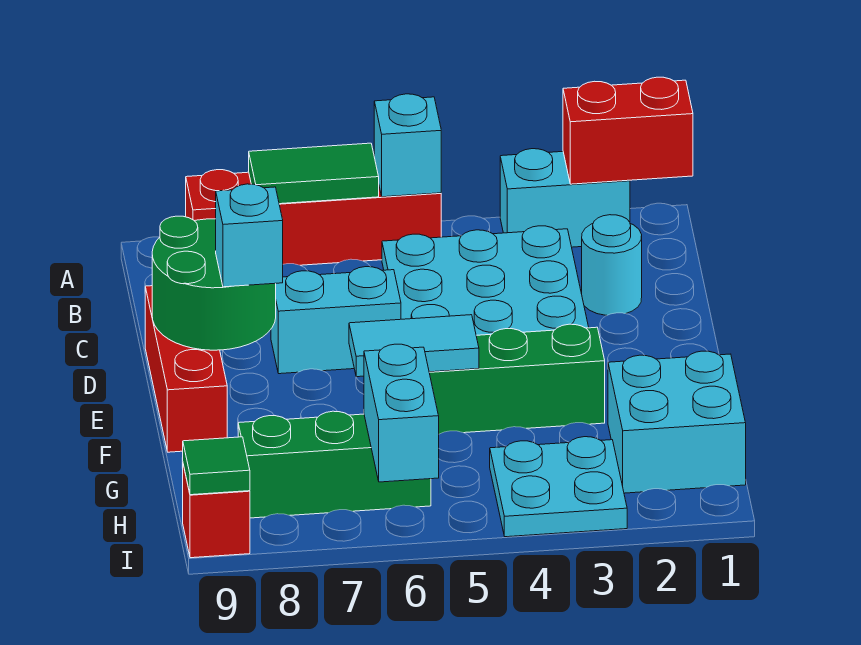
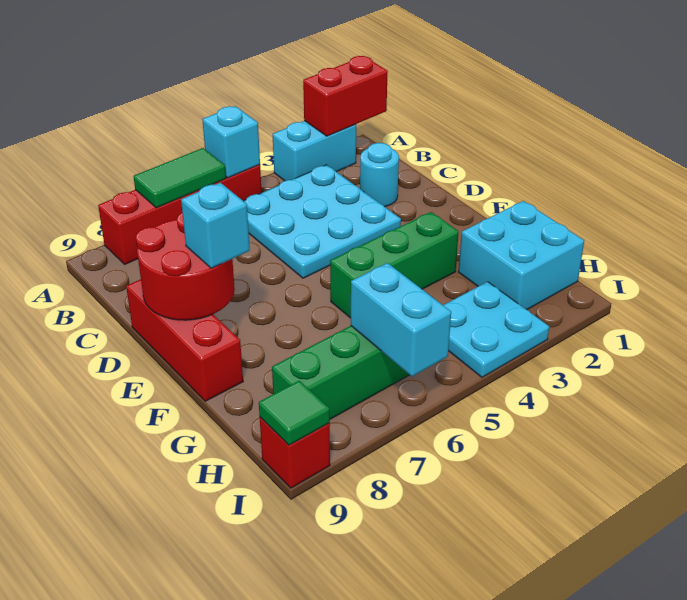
cyan 1x2 brick [271,267,401,374] -> none
green 2x2 round brick [152,216,276,350] -> red 2x2 round brick [136,213,235,320]
cyan 1x2 tile [349,315,479,377] -> none

